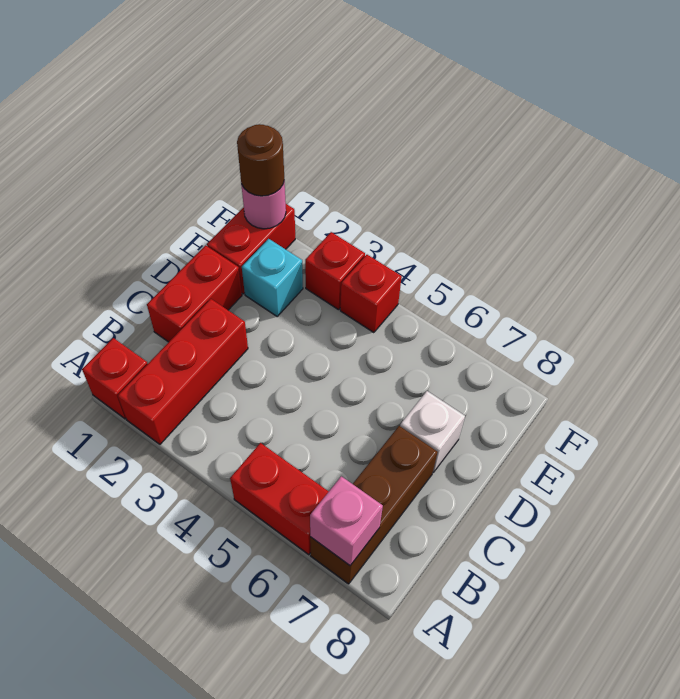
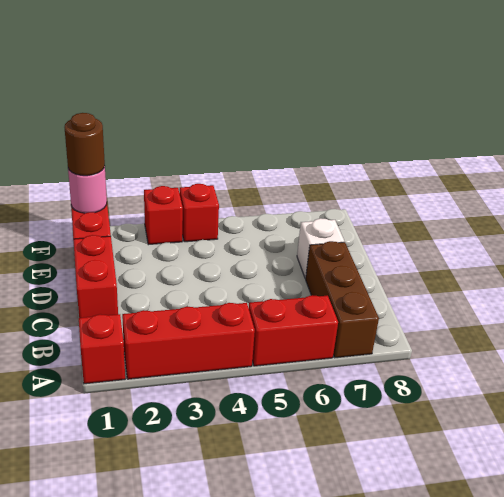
red 1x3 brick [118,299,248,444] -> red 1x3 brick turned to [122,303,255,379]
pink 1x1 brick [310,476,383,565] -> none
cyan 1x1 brick [242,239,303,316] -> none

